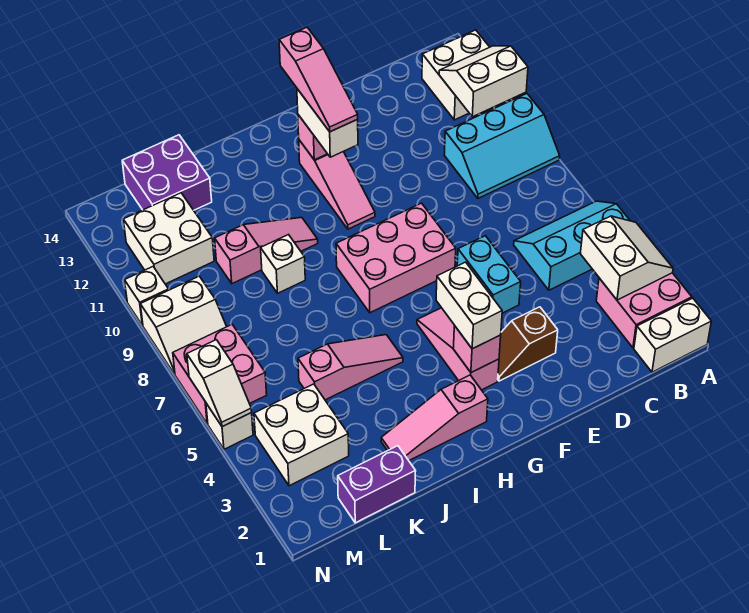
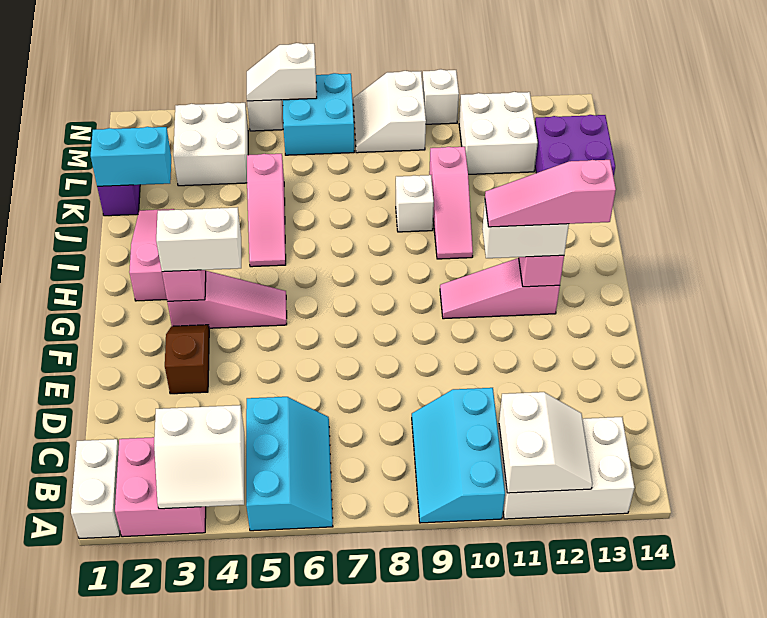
white 2x2 brick [422,30,489,120] -> white 2x3 brick [498,417,634,519]
cyan 1x2 brick [457,236,521,313] -> cyan 1x2 brick moved to [91,127,171,187]
pink 2x3 brick [336,203,456,313] -> none
pink 2x2 brick [173,325,267,424] -> cyan 2x2 brick [283,73,354,155]

